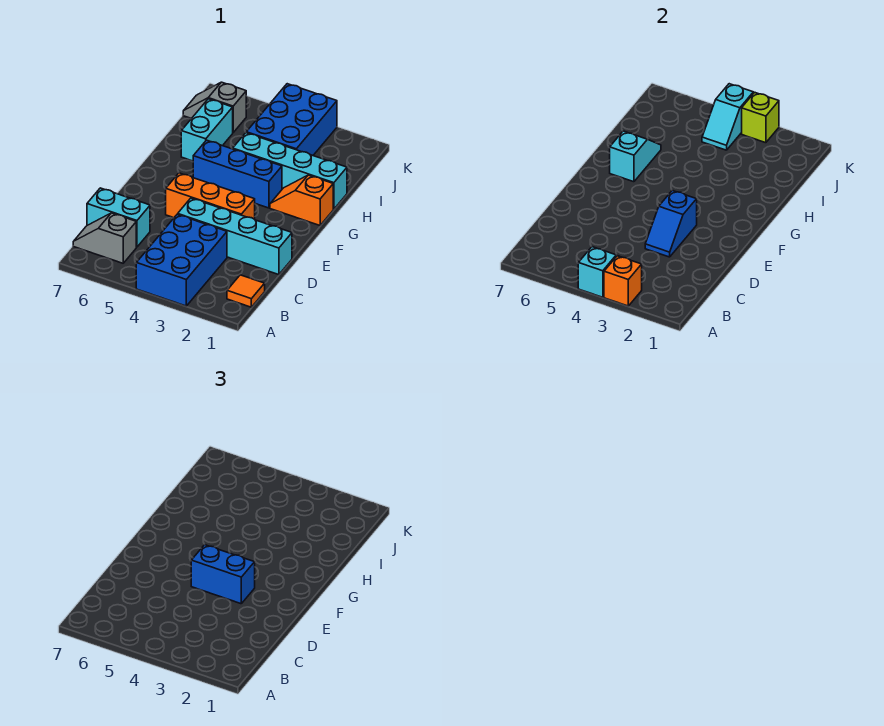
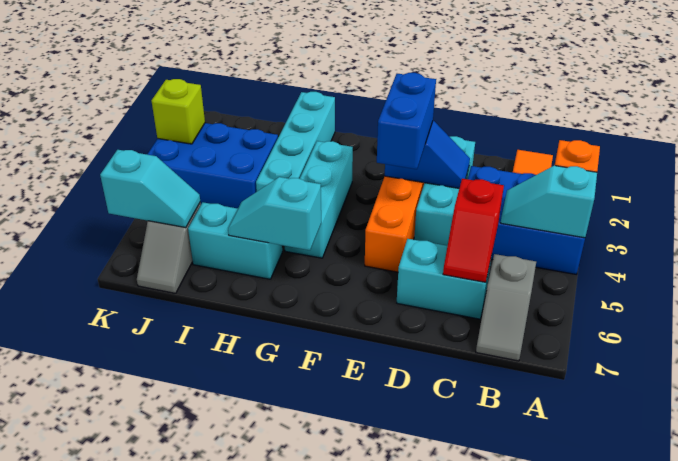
none -> red 1x2 slope [443,179,504,282]
cyan 1x2 brick [87,188,150,247] -> cyan 1x2 brick turned to [397,239,492,319]
cyan 1x4 brick [178,198,292,275] -> cyan 1x3 brick [414,136,475,246]
orange 1x2 slope [270,175,333,225] -> none
blue 1x3 brick [193,140,282,208] -> cyan 1x3 brick [285,141,353,258]
cyan 1x2 slope [702,84,753,150] -> cyan 1x2 slope moved to [100,150,200,228]

